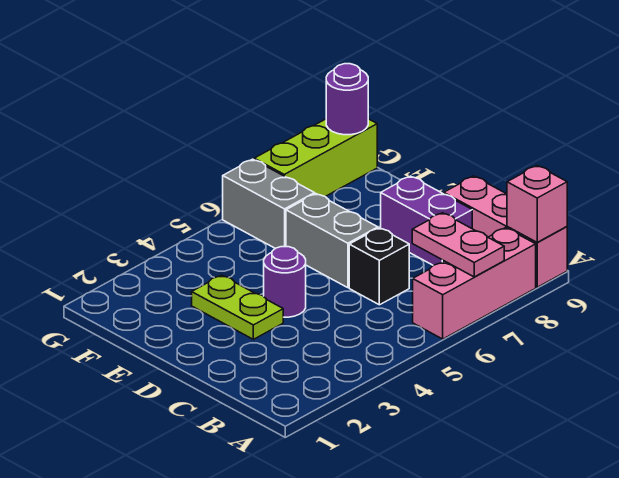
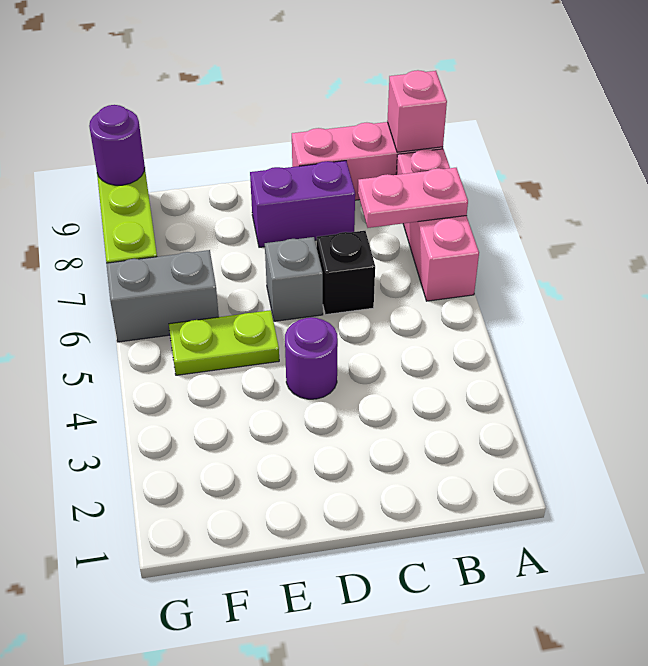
lime 1x2 plate [192,275,283,339] -> lime 1x2 plate moved to [169,310,279,375]
grey 1x2 brick [286,194,378,288] -> grey 1x1 brick [265,237,323,321]

